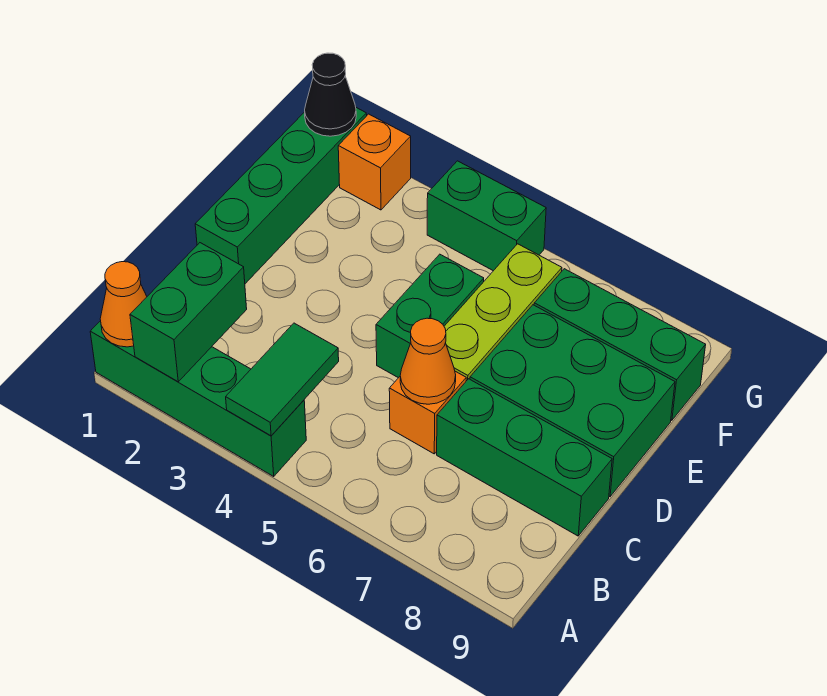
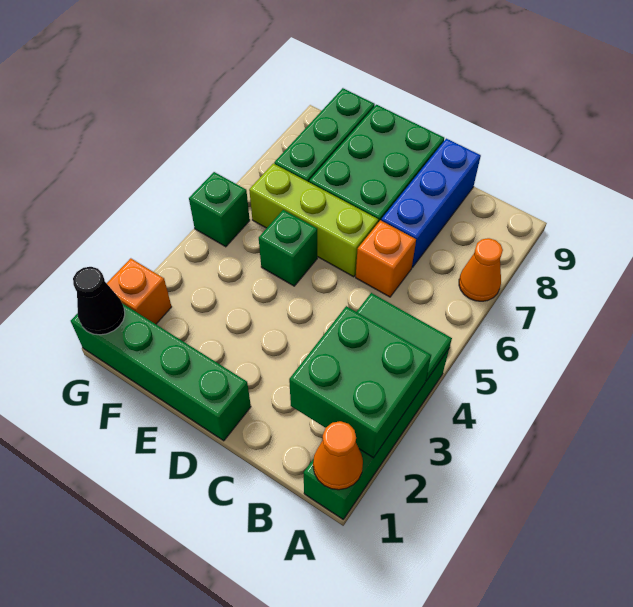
green 1x2 brick [130,243,247,382] -> green 2x2 brick [289,306,431,458]
orange 1x1 cone [400,318,456,404] -> orange 1x1 cone moved to [459,238,503,301]
green 1x3 brick [437,379,612,536] -> blue 1x3 brick [381,139,481,267]
green 1x2 brick [376,254,484,378] -> green 1x1 brick [259,210,317,286]
green 1x2 brick [427,161,546,271] -> green 1x1 brick [189,172,250,247]

